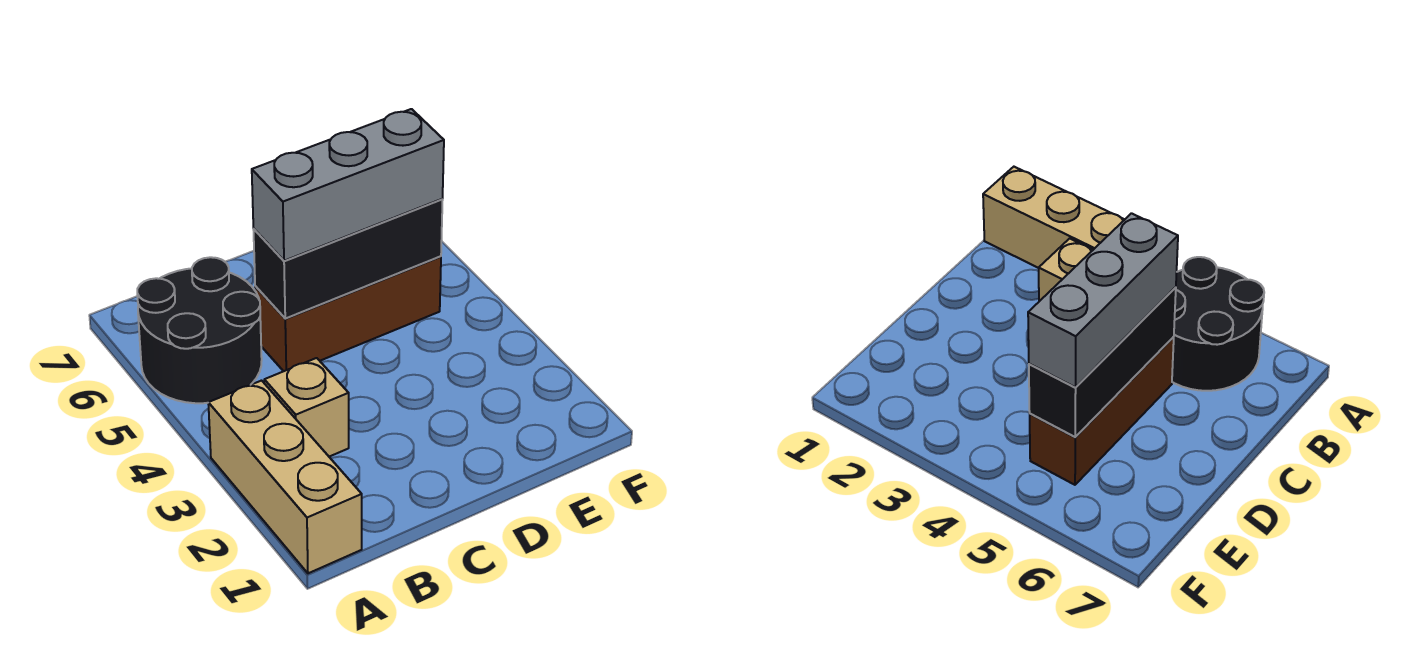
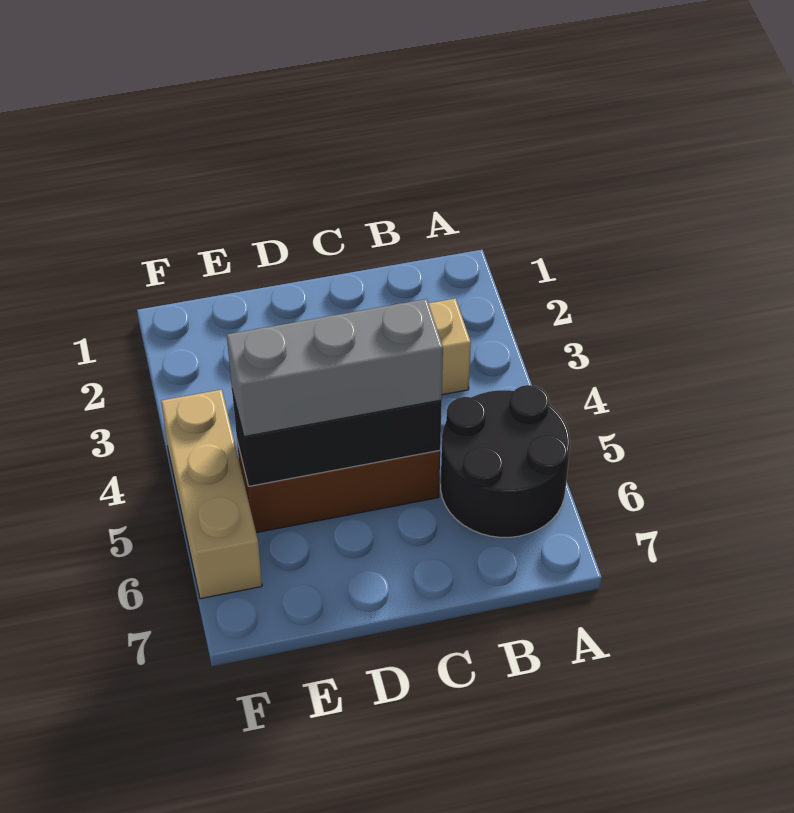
tan 1x3 brick [208,381,362,573] -> tan 1x3 brick moved to [161,390,262,599]

